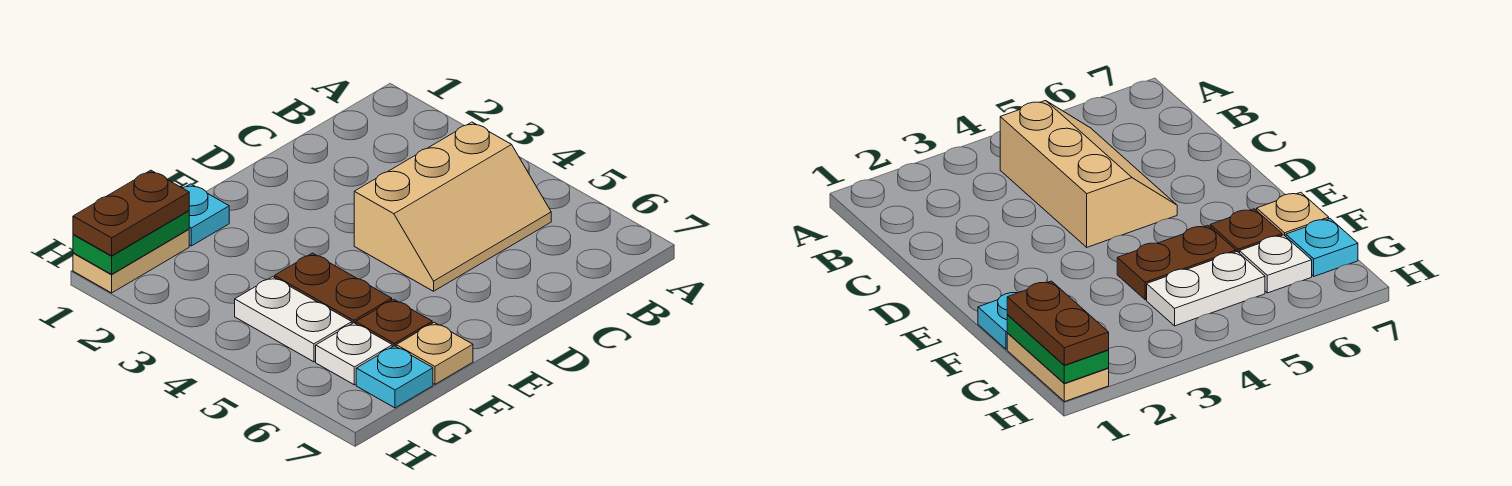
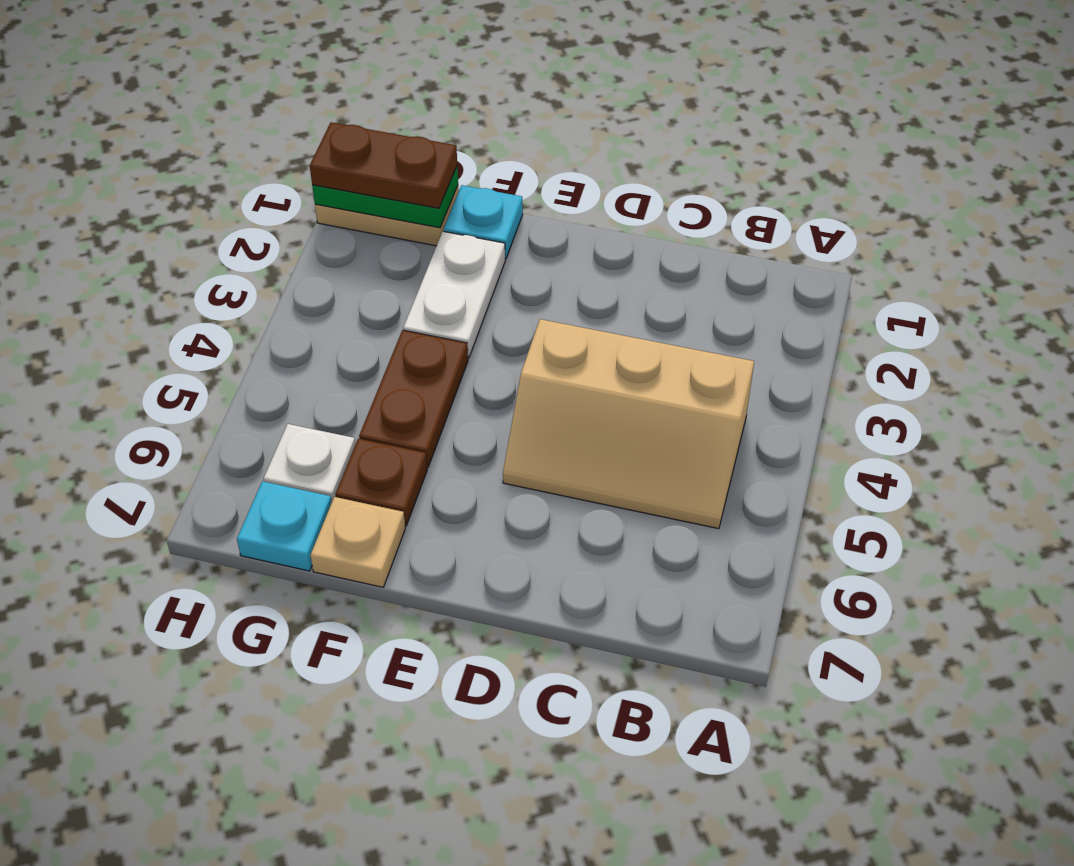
white 1x2 plate [235,277,352,362] -> white 1x2 plate moved to [403,231,505,358]

